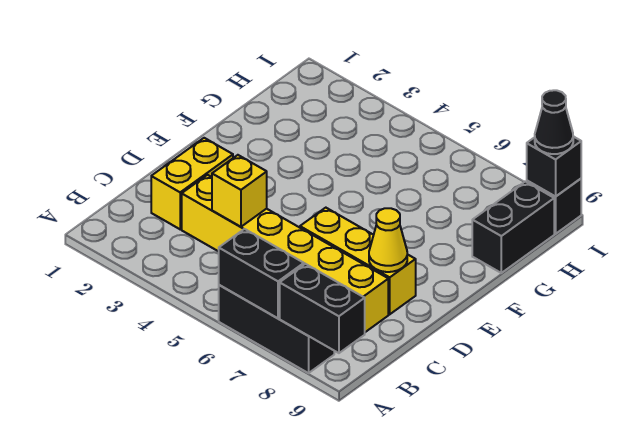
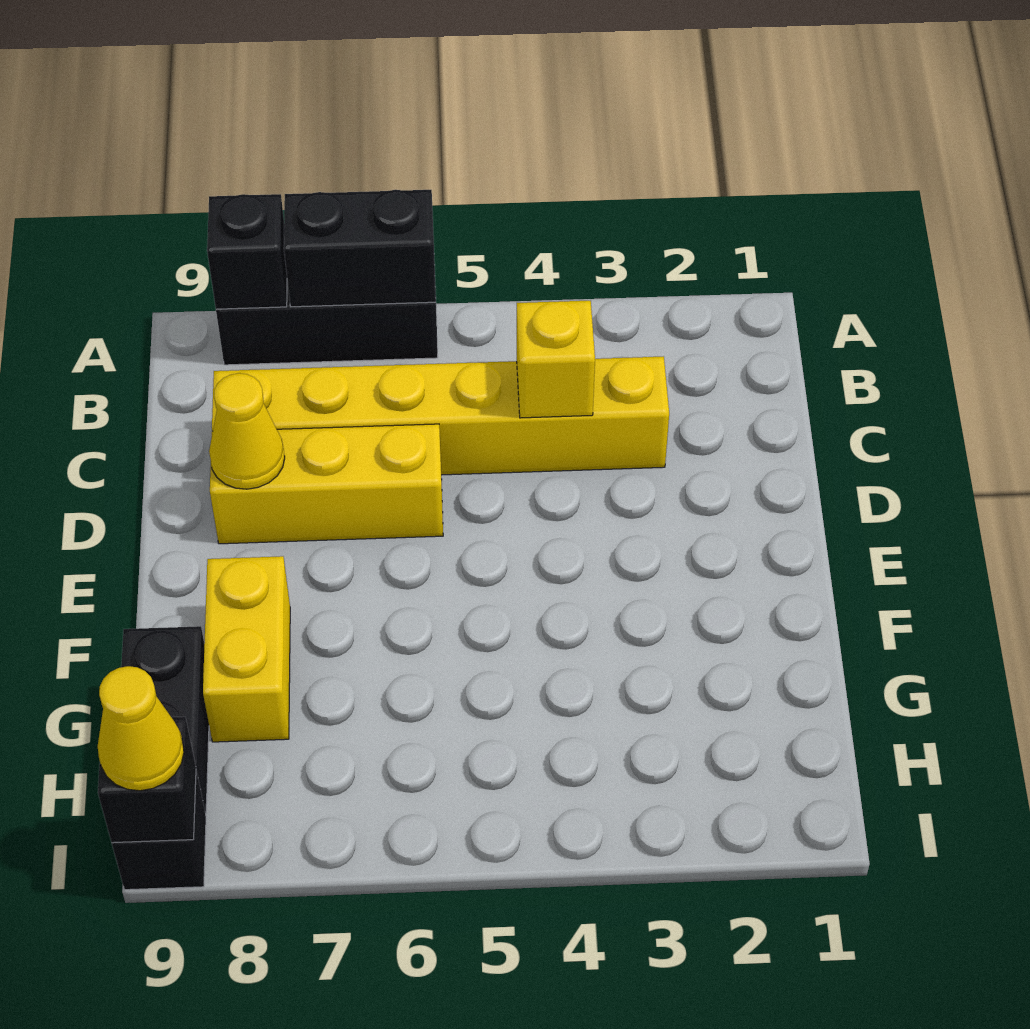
black 1x2 brick [280,264,365,353] -> black 1x1 brick [207,194,287,309]
yellow 1x2 brick [151,138,233,229] -> yellow 1x2 brick moved to [203,556,290,742]
black 1x1 cone [535,90,573,154] -> yellow 1x1 cone [98,666,184,791]

